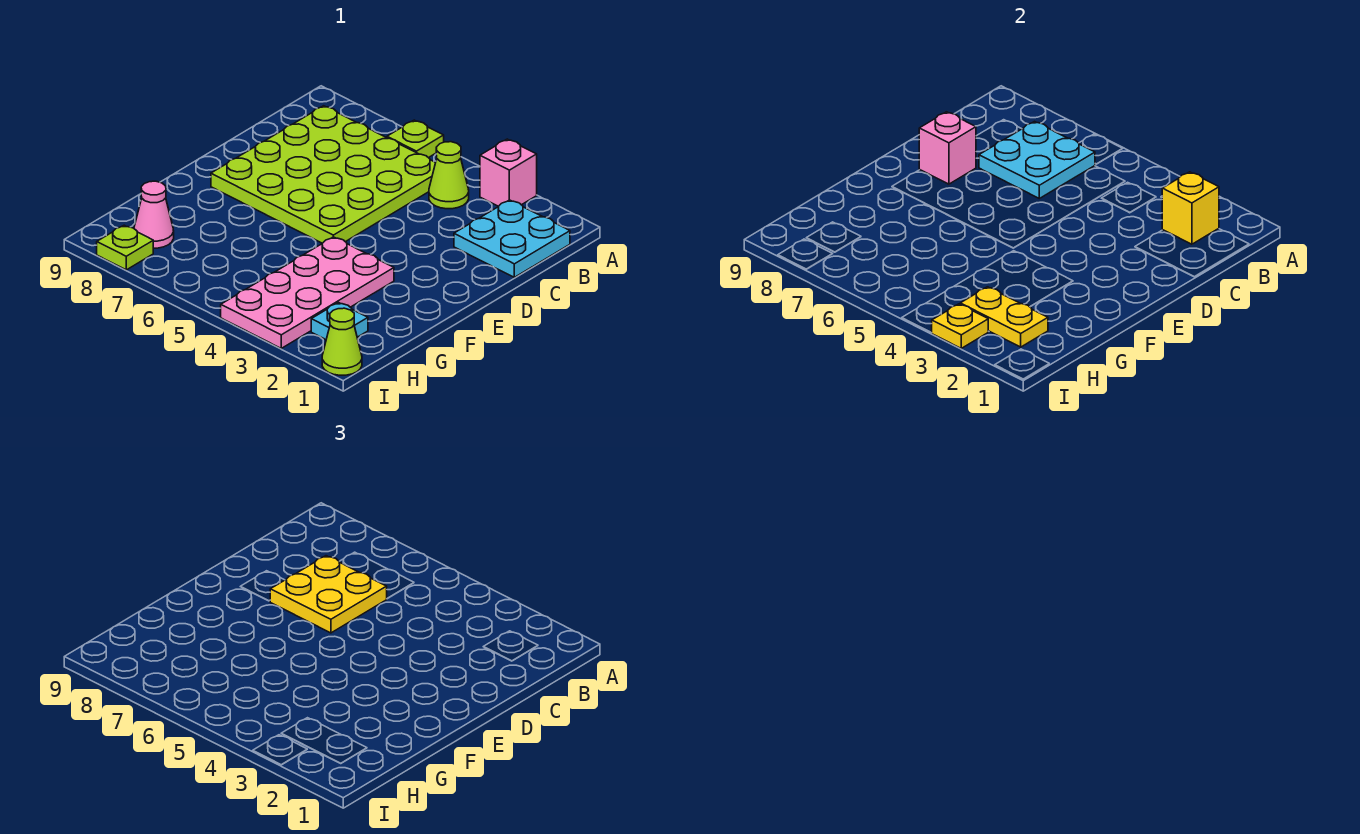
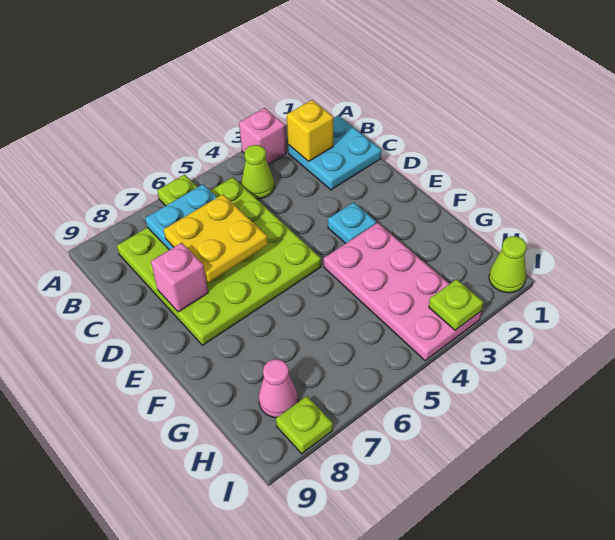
cyan 1x1 plate [311,303,368,340] -> cyan 1x1 plate moved to [328,202,376,244]
yellow 1x2 plate [960,287,1048,347] -> none
yellow 1x1 plate [932,304,989,348] -> lime 1x1 plate [429,279,483,330]

